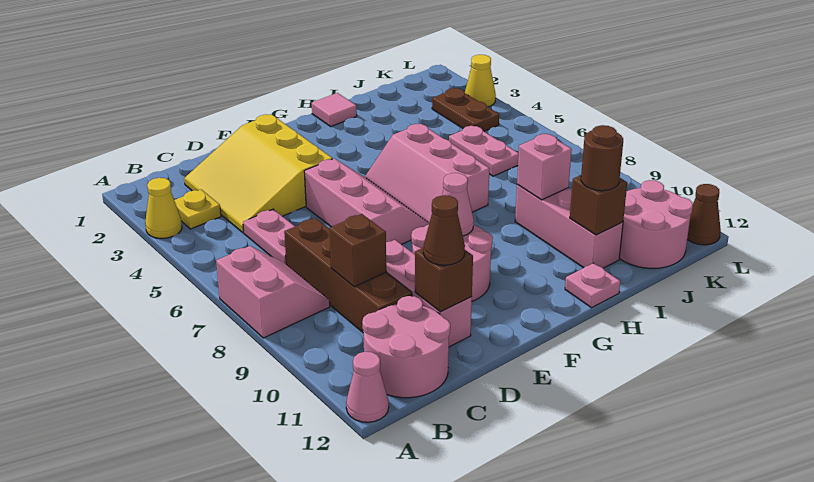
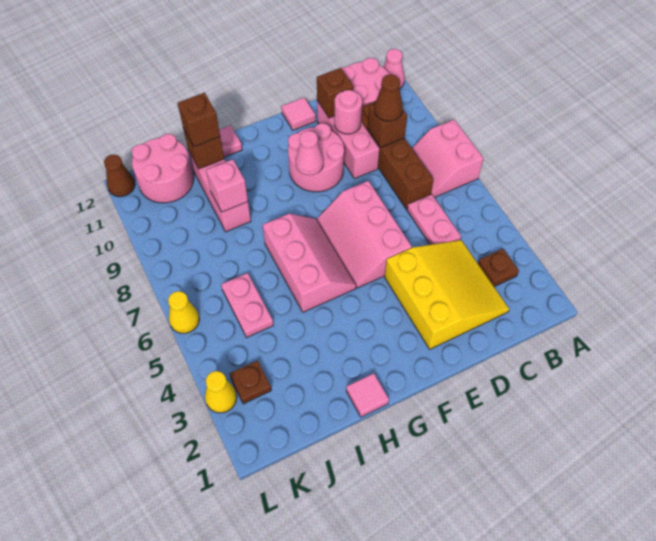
yellow 1x1 cone [145,178,182,239] -> yellow 1x1 cone moved to [168,291,199,333]
yellow 1x1 plate [174,189,221,229] -> brown 1x1 plate [478,249,519,287]
none -> pink 1x1 round brick [334,90,362,134]
brown 1x1 cone [423,195,465,265] -> brown 1x1 cone moved to [374,75,403,121]
none -> pink 1x1 tile [281,98,316,130]
brown 1x1 round brick [581,125,623,191] -> brown 1x1 brick [178,93,220,147]
brown 1x2 plate [432,88,499,131] -> brown 1x1 plate [229,360,271,404]

